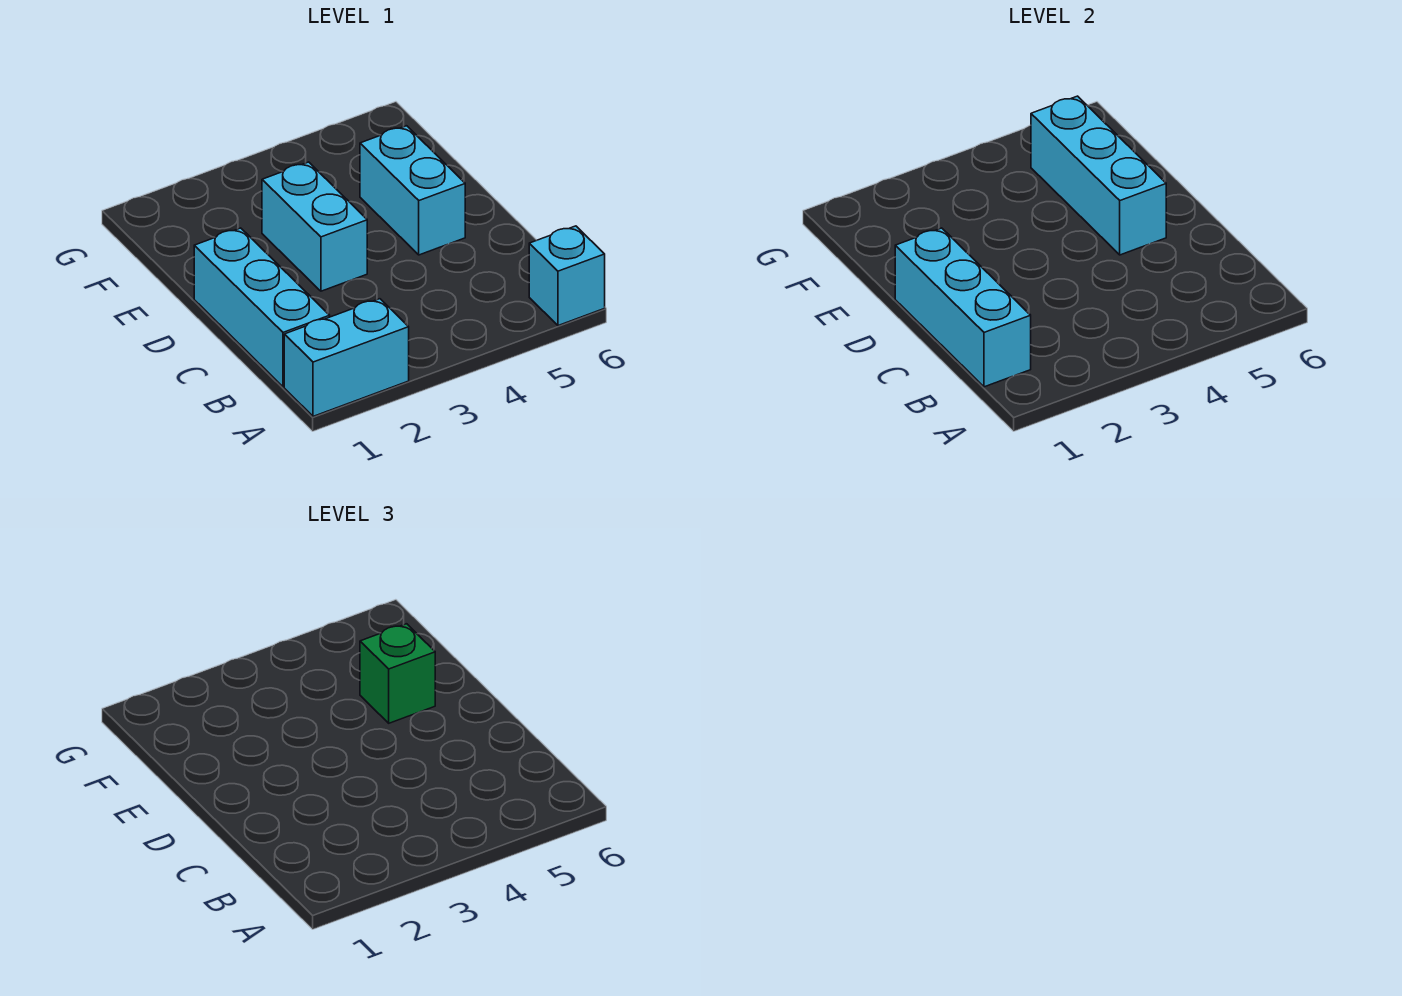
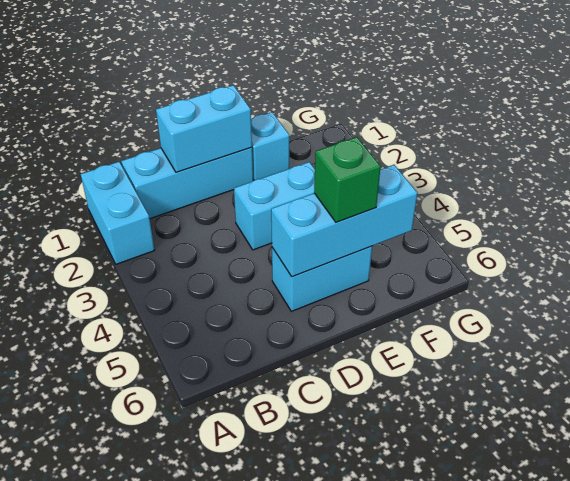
cyan 1x1 brick [529,226,605,326] -> cyan 1x1 brick moved to [251,112,289,180]
cyan 1x3 brick [895,228,1031,387] -> cyan 1x2 brick [156,85,252,172]

